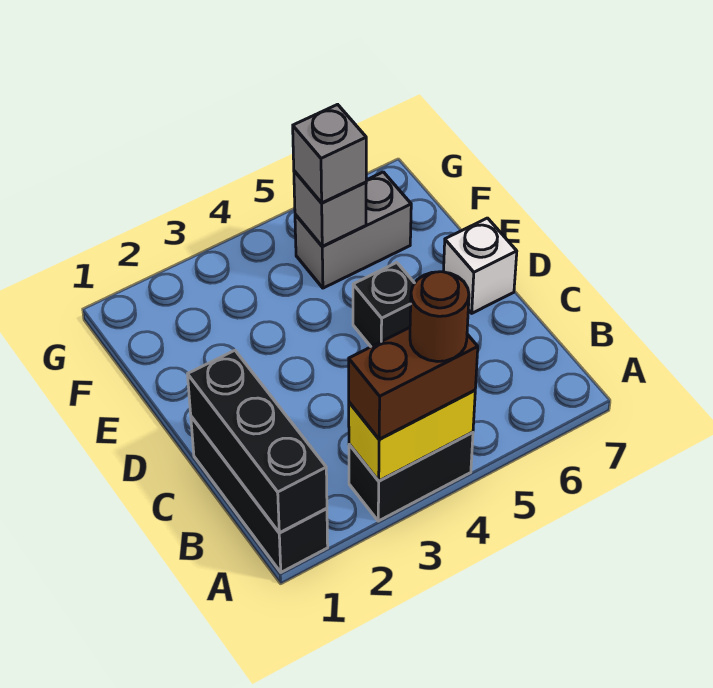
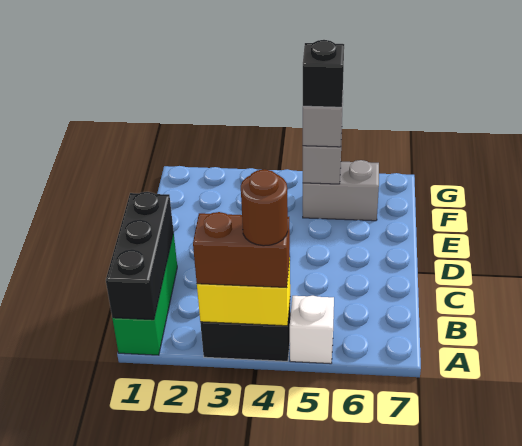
black 1x3 brick [191,417,328,572] -> green 1x3 brick [112,233,177,355]
black 1x1 brick [353,263,415,347] -> black 1x1 brick moved to [303,40,344,107]
white 1x1 brick [444,218,517,313] -> white 1x1 brick moved to [290,296,334,364]

